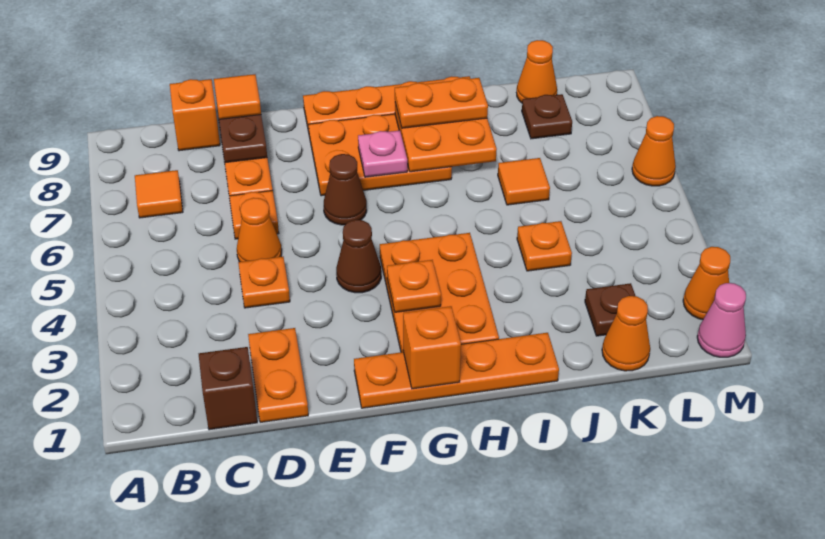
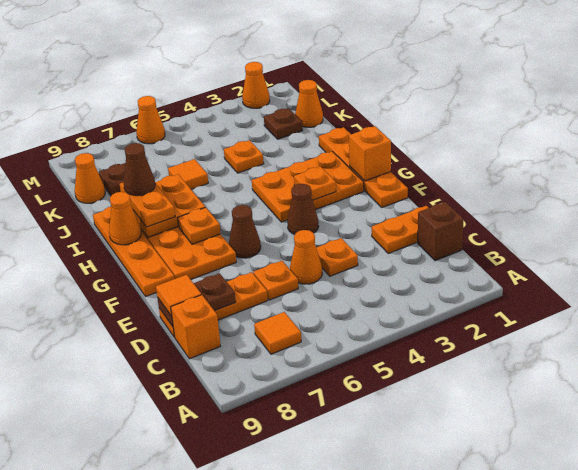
pink 1x1 plate [358,130,407,177] -> orange 1x1 plate [178,207,221,244]
none -> orange 1x1 cone [109,192,141,245]
none -> brown 1x1 cone [124,143,155,196]
pink 1x1 cone [697,283,746,357] -> none

